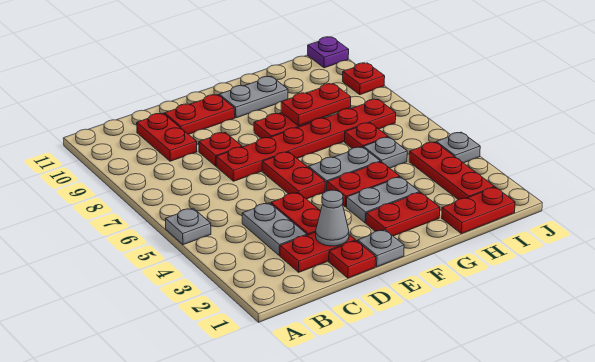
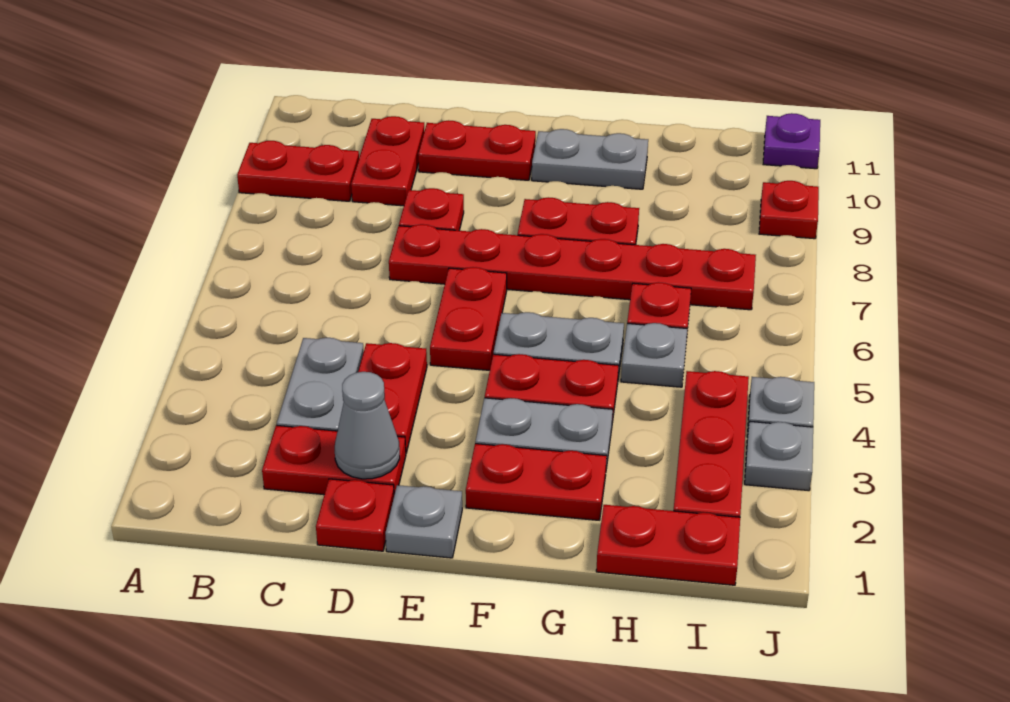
grey 1x1 plate [166,208,211,245] -> grey 1x1 plate moved to [745,422,813,491]
red 1x2 plate [281,84,351,126] -> red 1x2 plate moved to [237,141,359,201]

